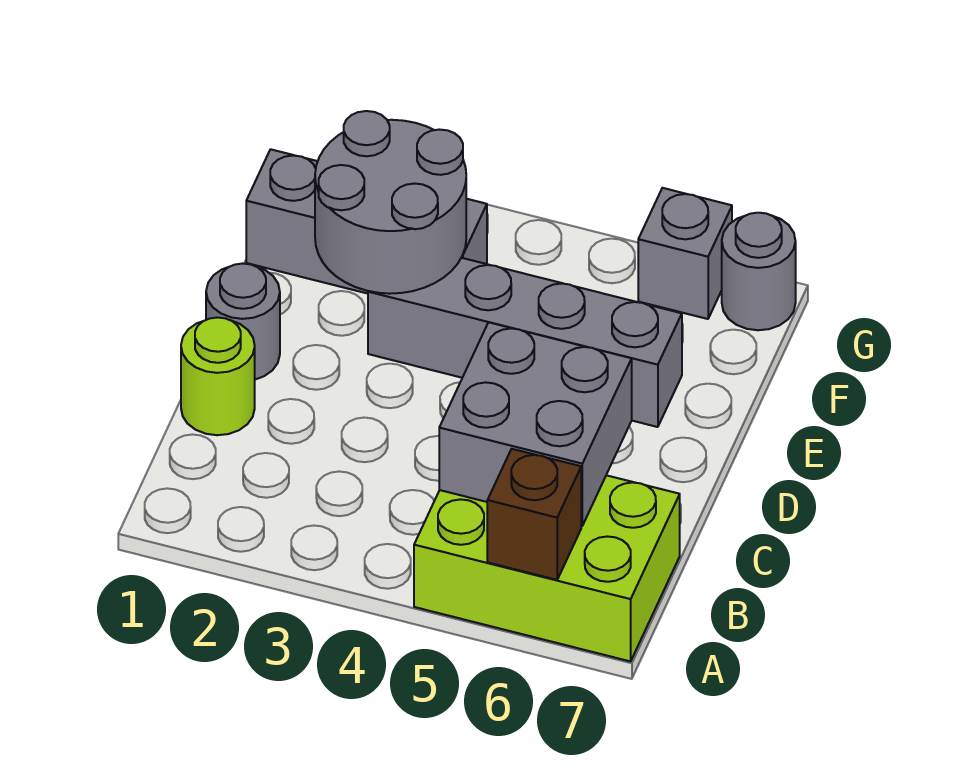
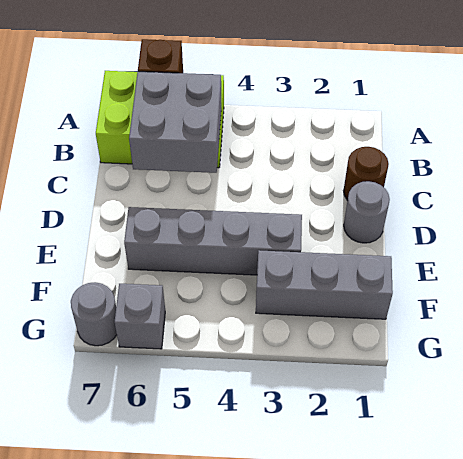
lime 1x1 round brick [181,317,255,435] -> brown 1x1 round brick [344,147,389,201]
grey 2x2 round brick [315,111,466,294] -> none

